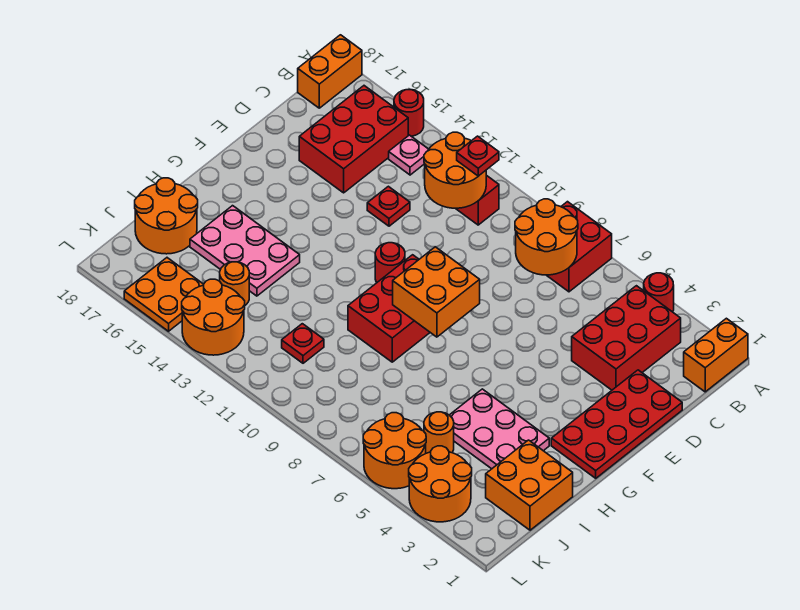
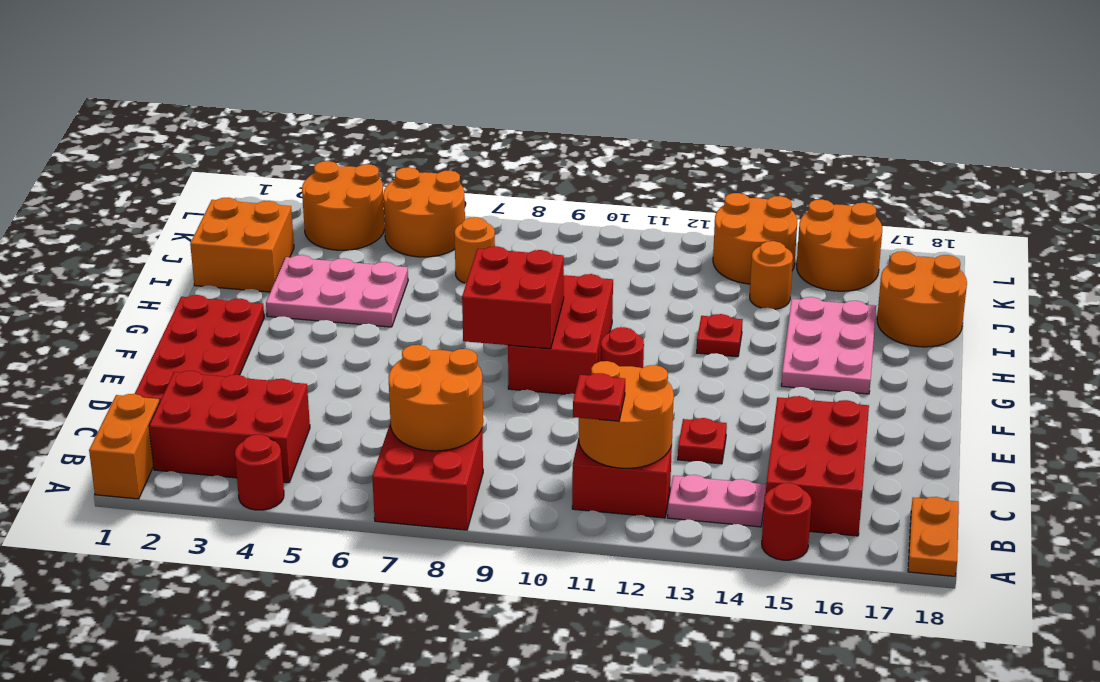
orange 1x2 brick [298,35,362,108] -> orange 1x2 plate [908,497,959,576]
red 2x3 brick [572,286,681,390] -> red 2x3 brick turned to [149,371,310,483]
pink 1x1 plate [389,135,429,175] -> pink 1x2 plate [668,475,766,527]
orange 2x2 brick [393,247,480,337] -> red 2x2 brick [462,246,564,349]
pink 2x3 plate [190,206,300,296] -> pink 2x3 plate turned to [781,297,876,394]
orange 1x1 round brick [424,412,454,453] -> orange 1x1 round brick moved to [455,217,495,283]
red 1x1 plate [282,324,324,363] -> red 1x1 plate moved to [697,314,743,357]
orange 2x2 plate [124,258,204,331] -> orange 2x2 round brick [797,199,882,291]

